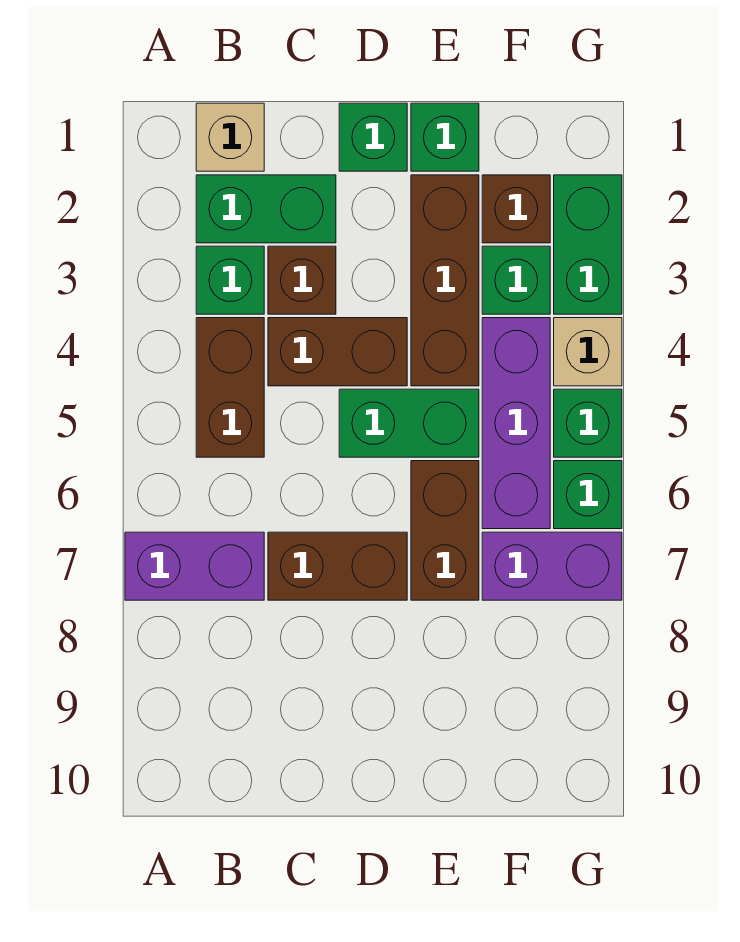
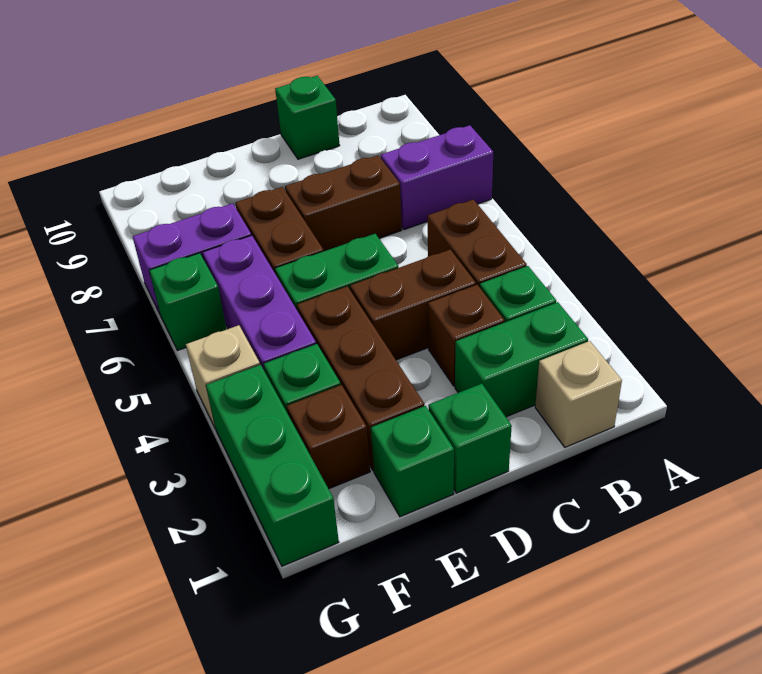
green 1x2 brick [554,175,622,314] -> green 1x3 brick [206,365,339,566]
green 1x1 brick [554,389,622,457] -> green 1x1 brick moved to [275,76,340,159]

